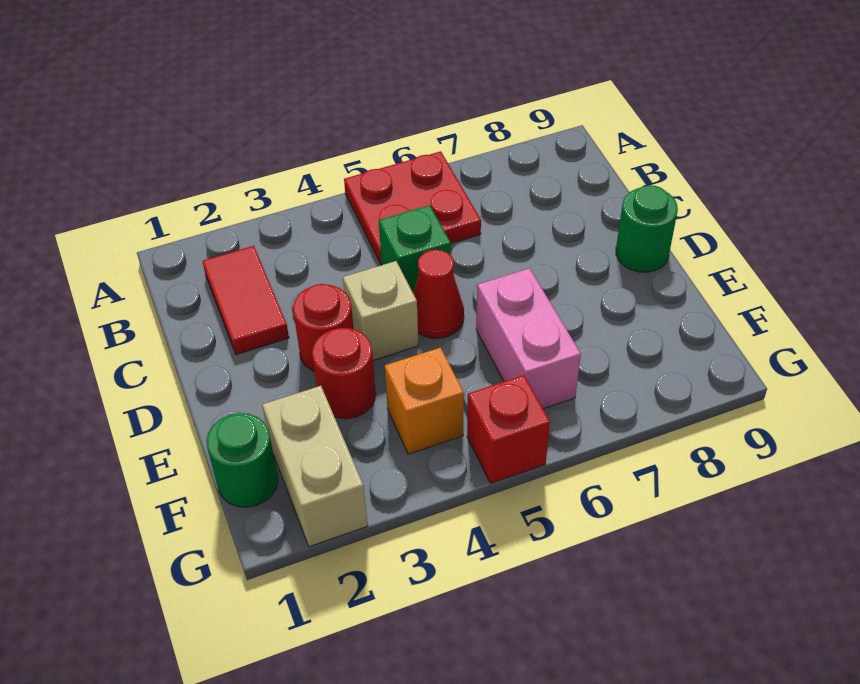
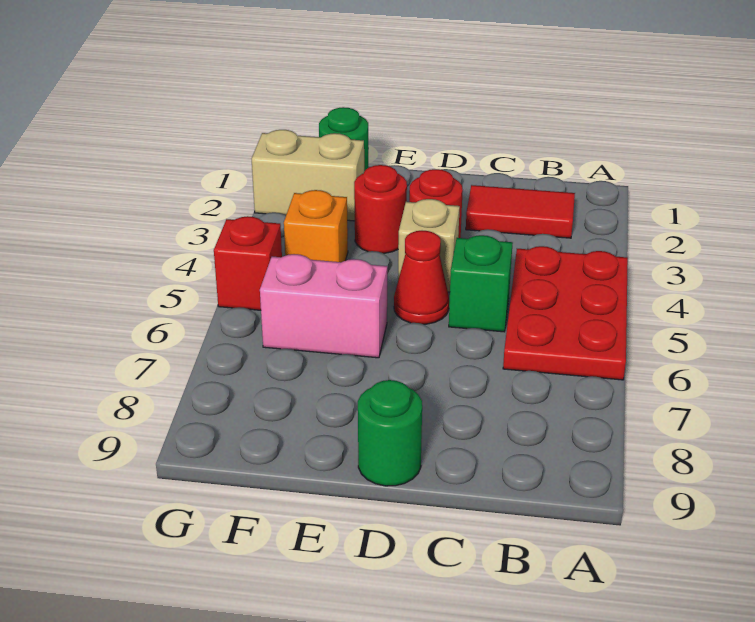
red 2x2 plate [344,151,481,264] -> red 2x3 plate [503,246,628,380]

